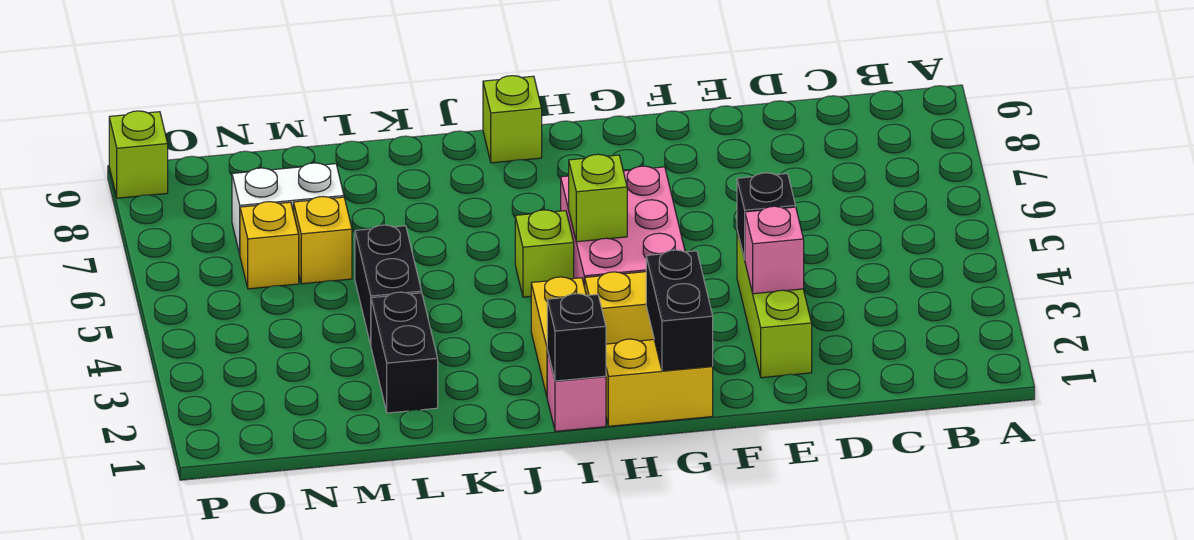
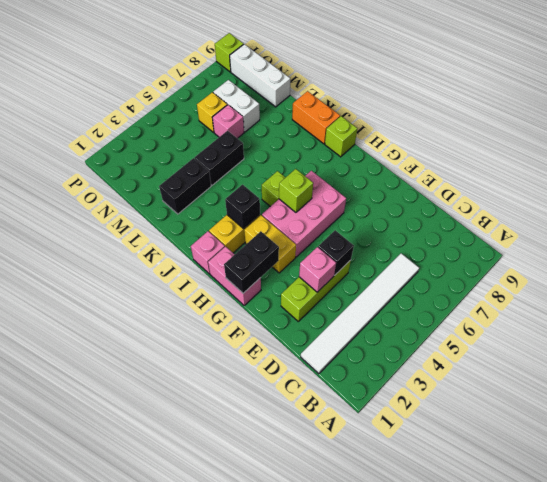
none -> white 1x6 tile [301,253,419,374]
yellow 1x2 brick [606,339,713,426] -> pink 1x2 brick [208,246,261,305]
black 1x1 brick [547,294,606,381] -> black 1x1 brick moved to [225,185,260,229]
none -> orange 1x2 brick [292,91,340,144]
yellow 1x1 brick [294,197,352,284] -> pink 1x1 brick [212,105,244,138]
none -> white 1x3 brick [230,44,290,107]

